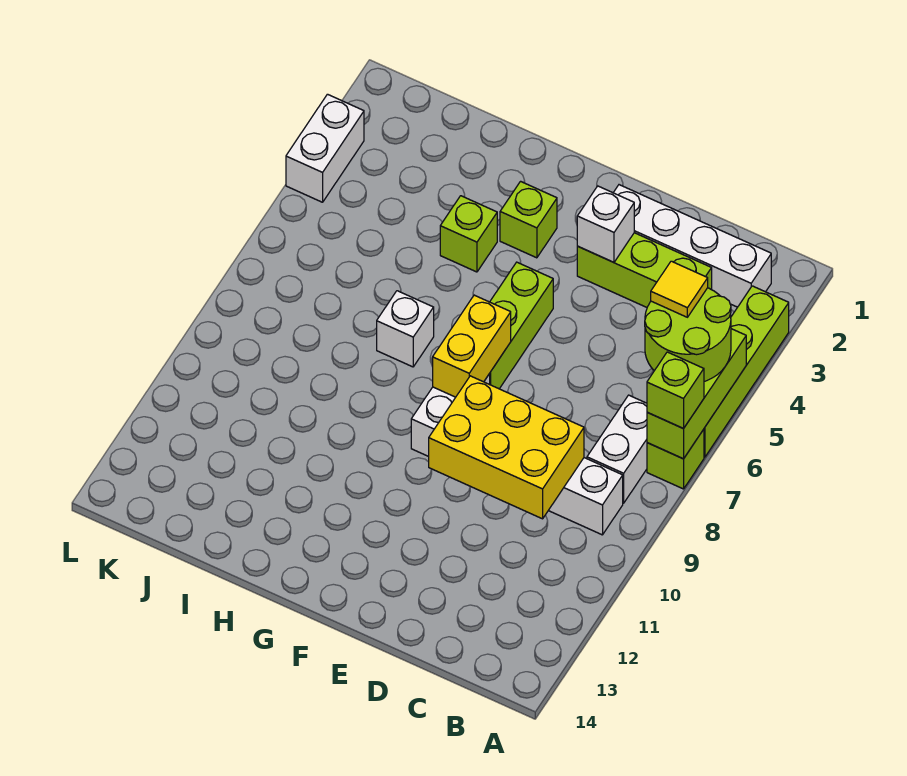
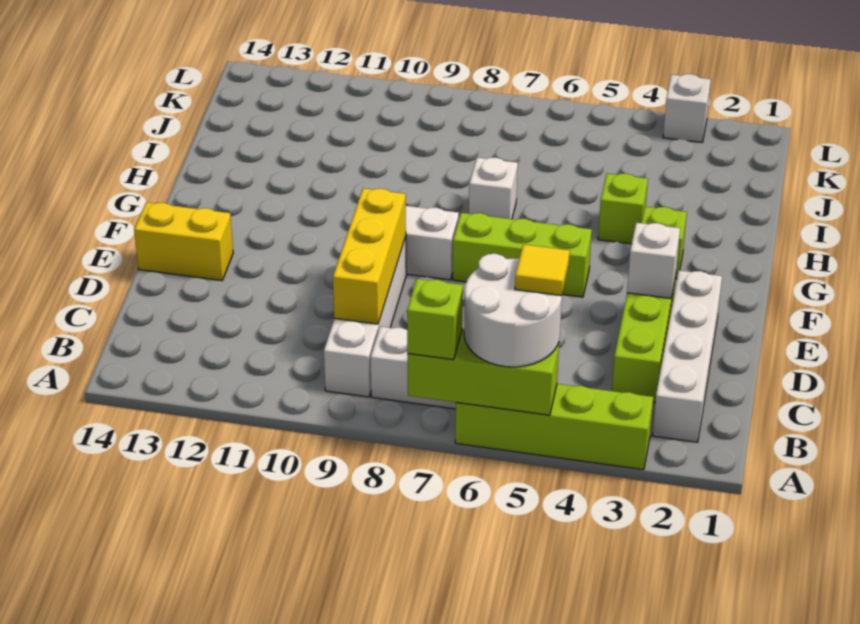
lime 2x2 round brick [645,288,731,381] -> white 2x2 round brick [464,254,562,367]
lime 1x1 brick [647,429,704,489] -> none
yellow 2x3 brick [429,376,584,519] -> yellow 1x3 brick [333,188,406,324]
yellow 1x2 brick [433,295,511,397] -> yellow 1x2 brick moved to [134,202,233,280]
white 1x2 brick [286,94,364,202] -> white 1x1 brick [663,74,711,142]

